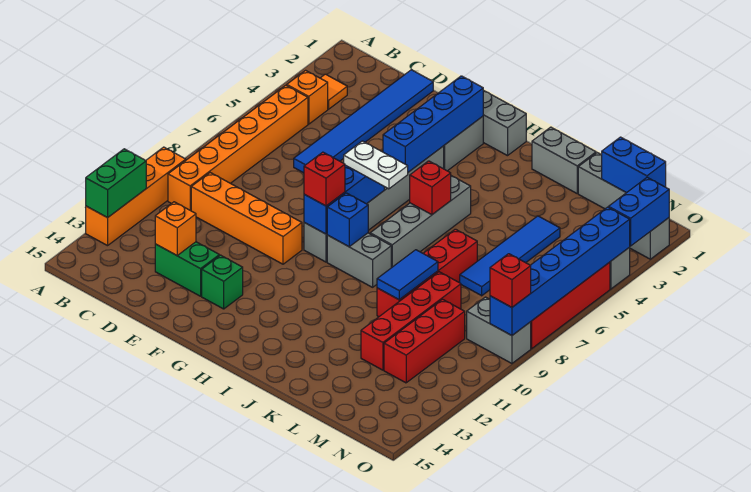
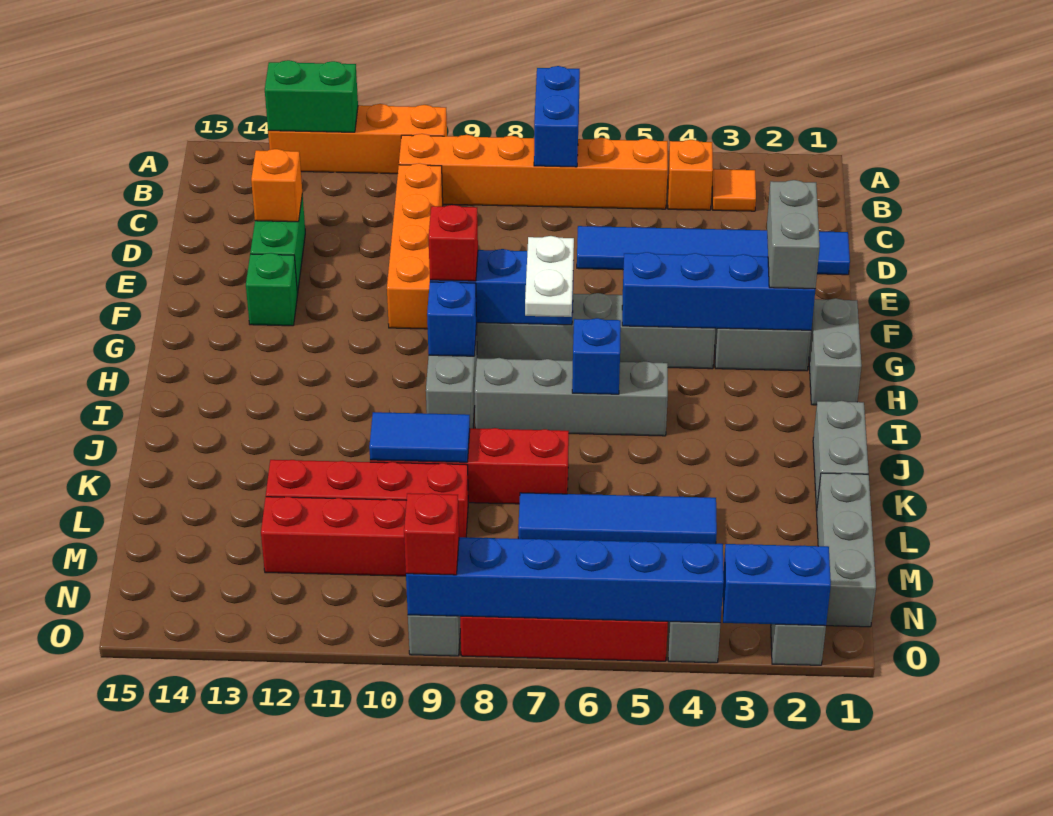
none -> grey 1x2 brick [767,180,820,289]
red 1x1 brick [410,161,451,215] -> blue 1x1 brick [572,318,621,394]
blue 1x2 brick [602,137,666,193] -> blue 1x2 brick moved to [534,66,580,167]

